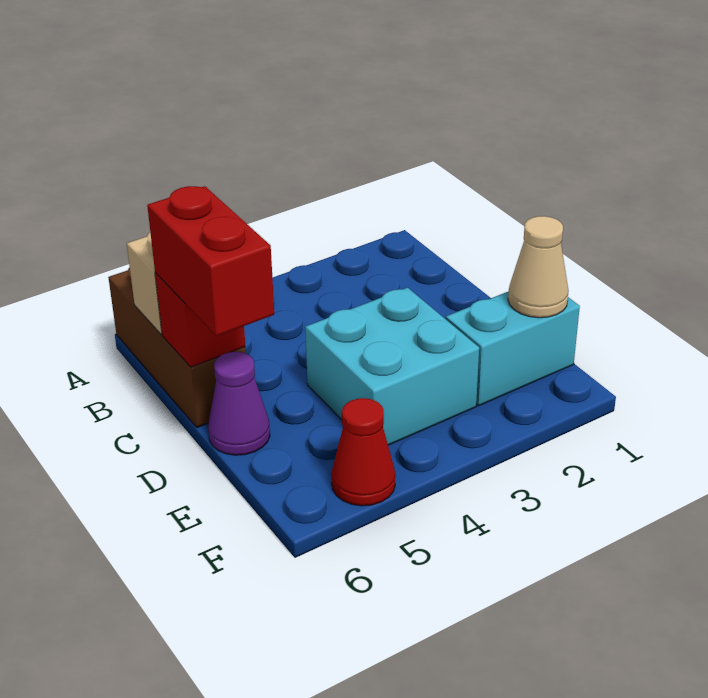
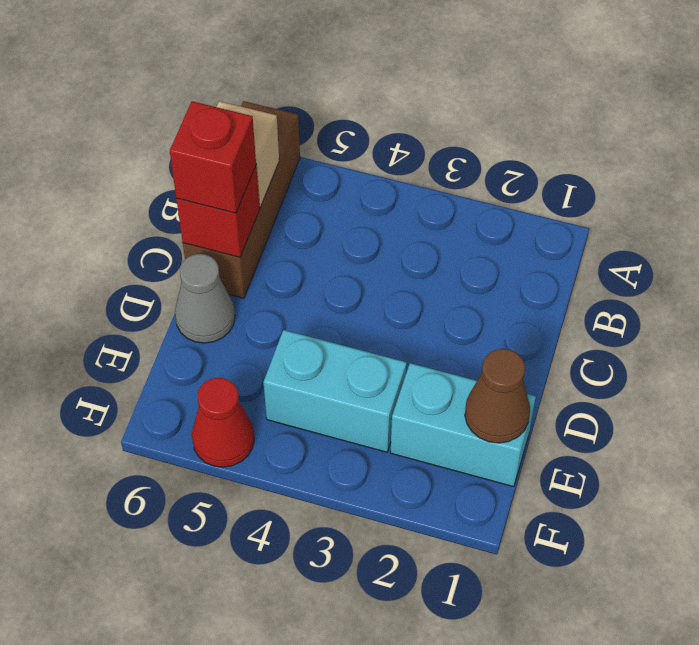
red 1x2 brick [147,186,274,336] -> red 1x1 brick [170,101,256,213]
cyan 2x2 brick [305,288,479,445] -> cyan 1x2 brick [263,330,407,452]
purple 1x1 cone [208,352,270,455] -> grey 1x1 cone [175,254,235,343]
tan 1x1 cone [508,216,568,318] -> brown 1x1 cone [465,349,530,443]

